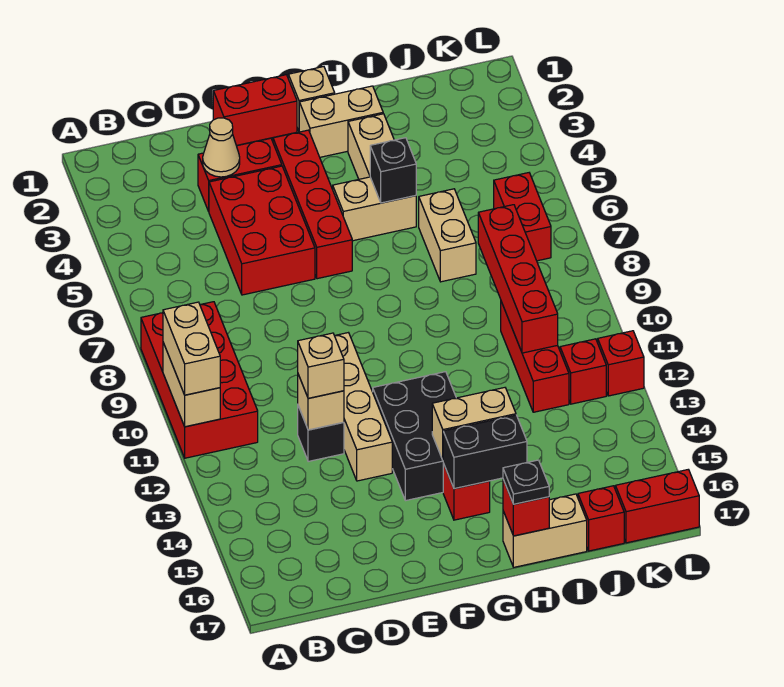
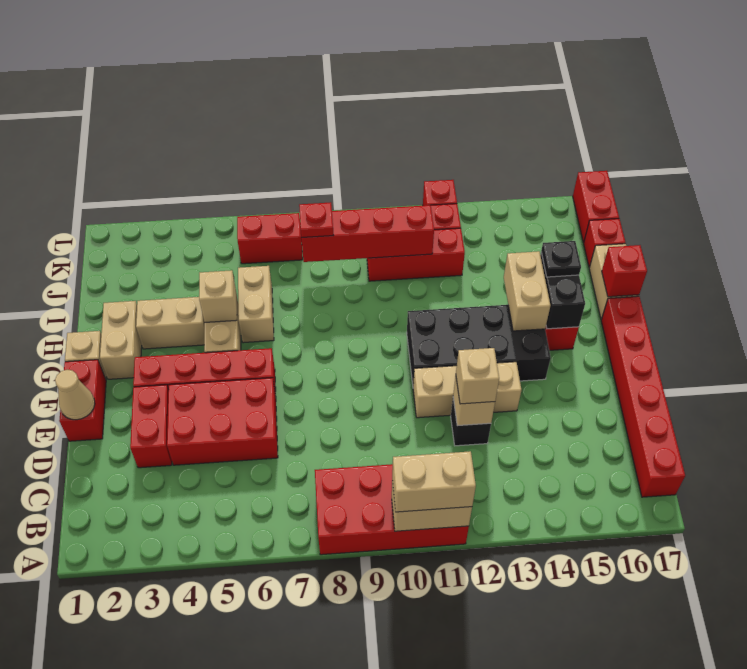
none -> red 1x6 brick [601,296,685,497]
tan 1x1 cone [203,118,240,177] -> tan 1x1 cone moved to [55,370,95,420]
tan 1x4 brick [335,333,392,481] -> tan 1x3 brick [413,362,521,418]
black 2x3 brick [373,372,456,501] -> black 2x4 brick [407,305,551,384]
black 1x1 brick [370,138,416,203] -> tan 1x1 brick [199,270,237,322]
black 1x1 plate [503,460,549,504] -> black 1x1 plate moved to [541,241,581,277]
tan 1x2 brick [419,189,476,282] -> tan 1x2 brick turned to [238,266,274,343]
none -> red 1x1 plate [299,202,334,238]

